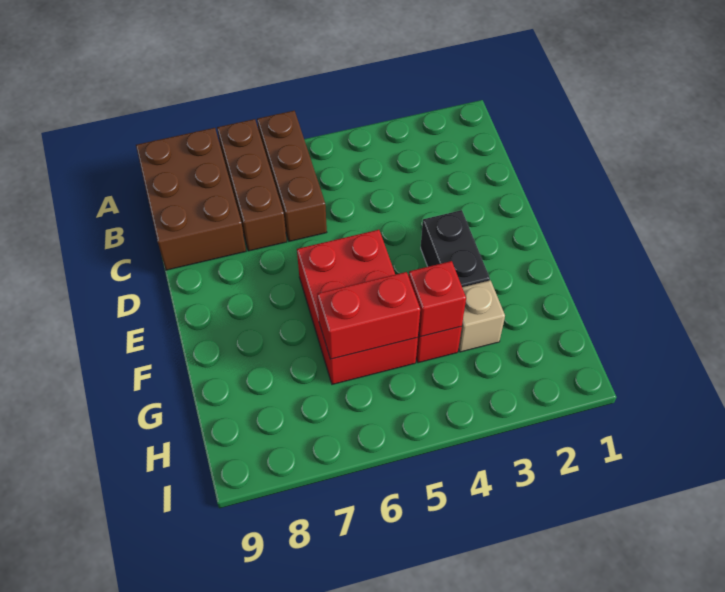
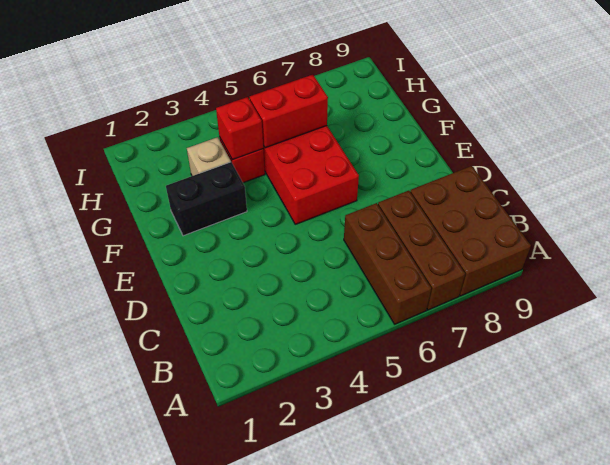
black 1x2 brick [421,210,490,287] -> black 1x2 brick turned to [166,162,247,236]

